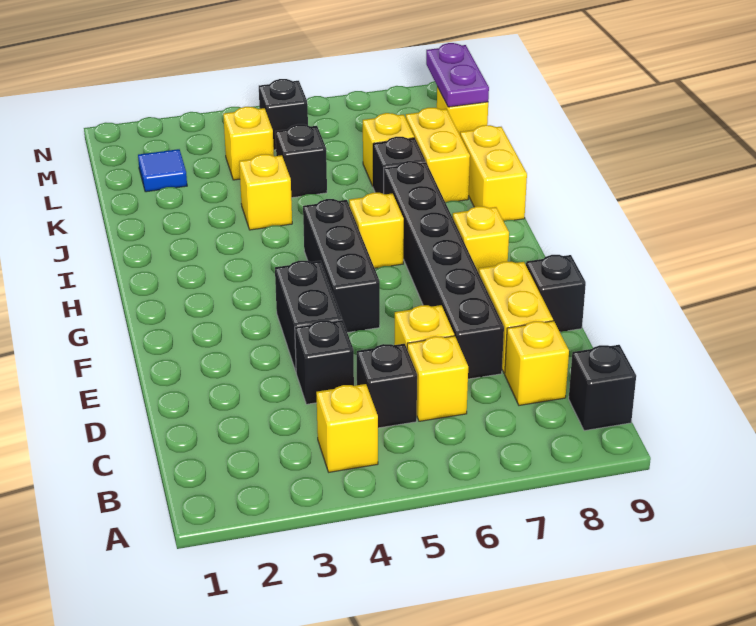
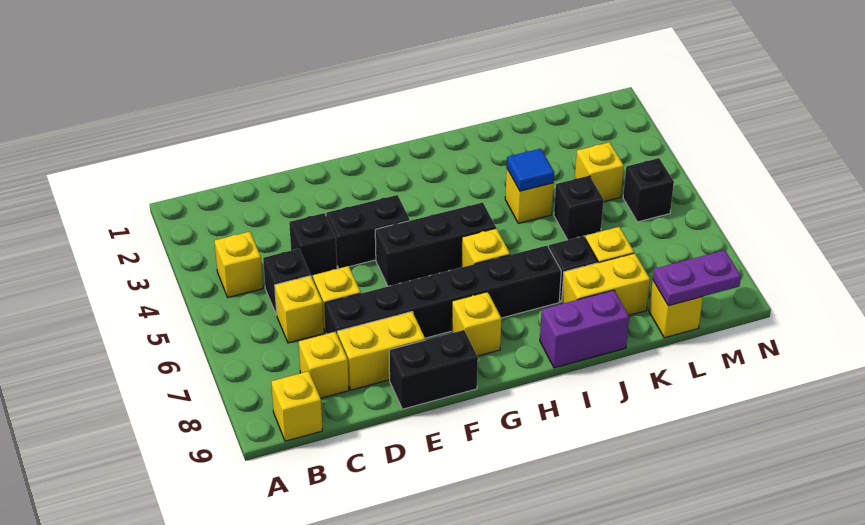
black 1x1 brick [569,345,636,431] -> yellow 1x1 brick [271,371,323,441]
black 1x1 brick [526,255,586,332] -> black 1x2 brick [389,330,478,409]
yellow 1x2 brick [460,125,527,221] -> purple 1x2 brick [540,290,629,368]
blue 1x1 tile [138,149,187,192] -> blue 1x1 tile moved to [507,149,554,191]

